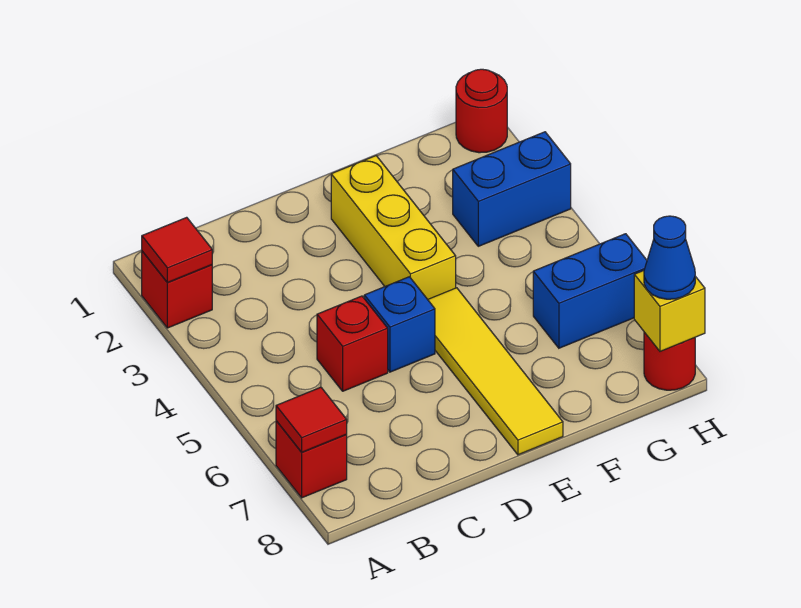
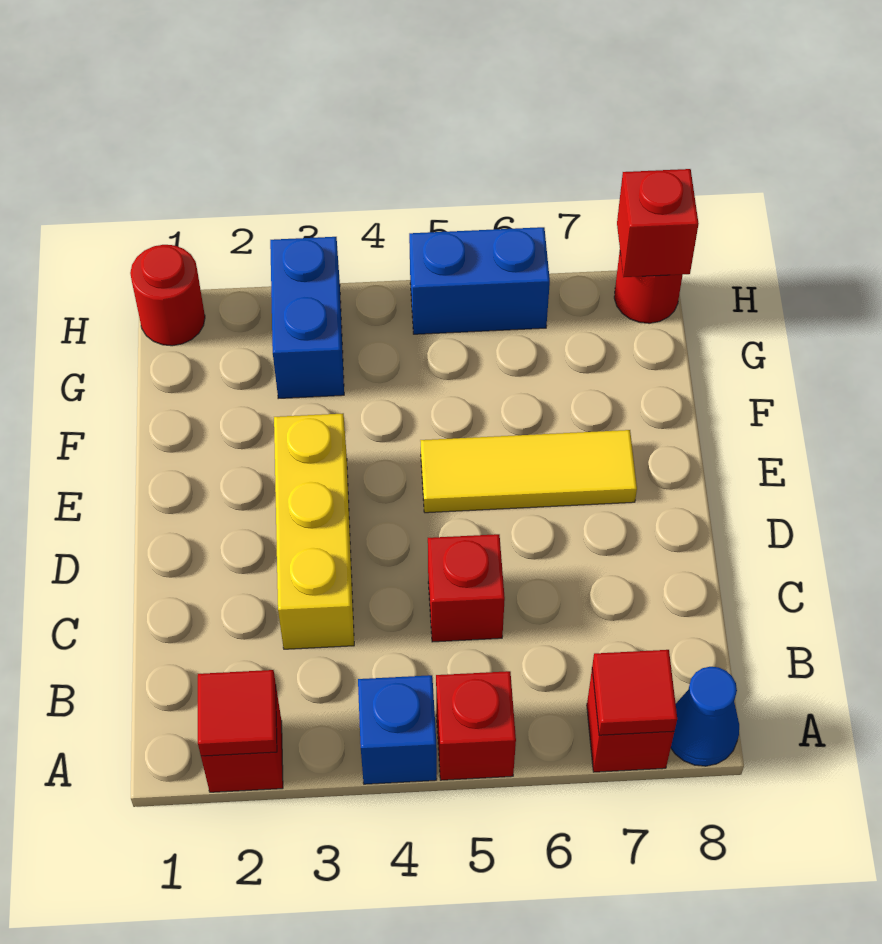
none -> red 1x1 brick [436,671,516,780]
blue 1x1 brick [364,277,435,372] -> blue 1x1 brick moved to [358,675,437,784]
yellow 1x3 brick [331,156,456,299] -> yellow 1x3 brick turned to [274,414,354,649]
yellow 1x4 tile [428,288,563,455] -> yellow 1x3 tile [420,430,637,513]
blue 1x2 brick [533,234,647,348] -> blue 1x2 brick turned to [409,227,550,334]
yellow 1x1 brick [634,271,705,351] -> red 1x1 brick [617,169,699,277]
blue 1x1 cone [644,216,695,299] -> blue 1x1 cone moved to [671,667,739,766]

